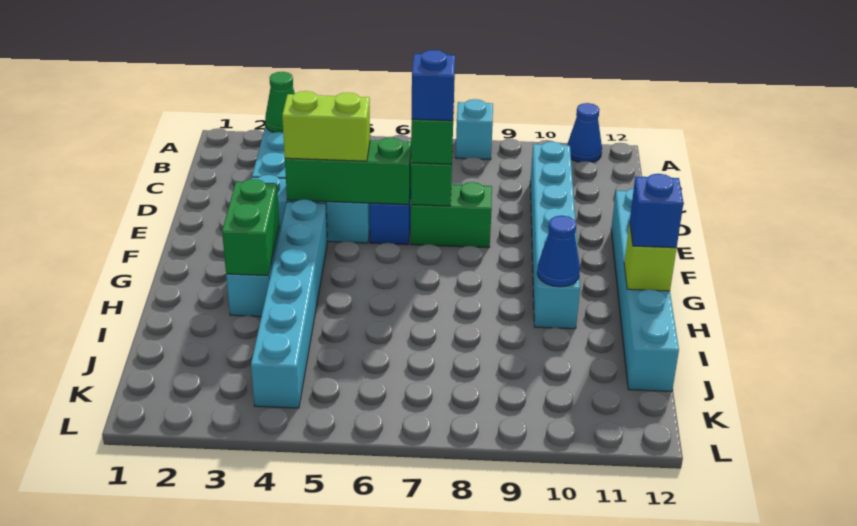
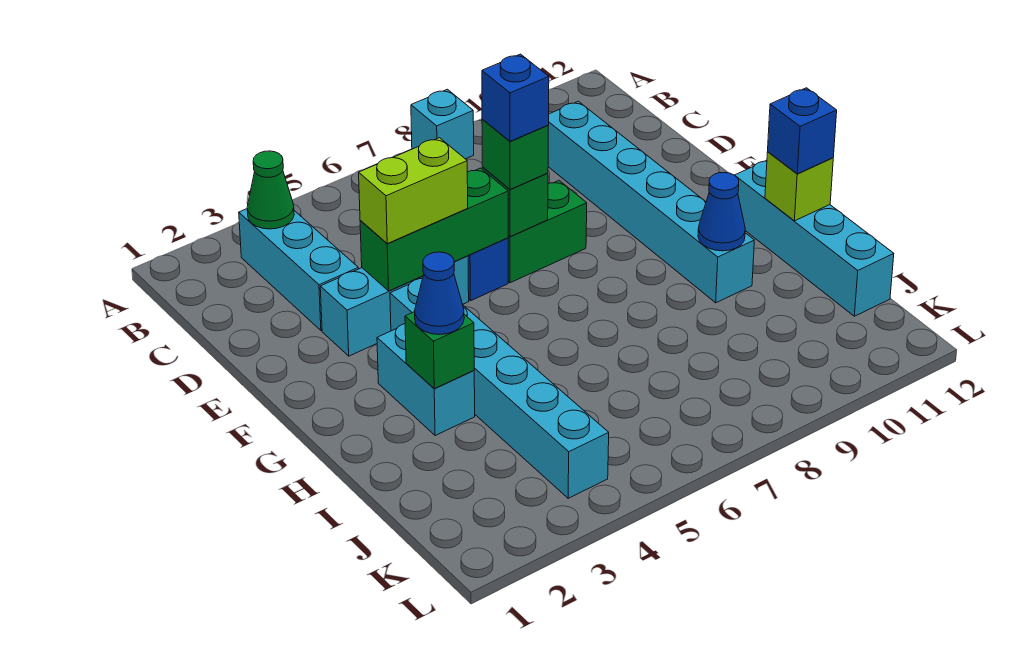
blue 1x1 cone [567,103,602,162] -> blue 1x1 cone moved to [415,252,464,335]
cyan 1x6 brick [611,188,679,392] -> cyan 1x4 brick [735,161,894,316]
green 1x2 brick [222,179,279,276] -> green 1x1 brick [405,312,474,389]

